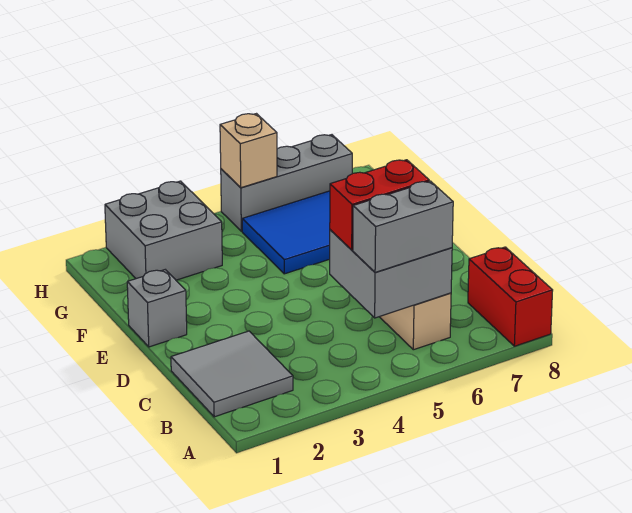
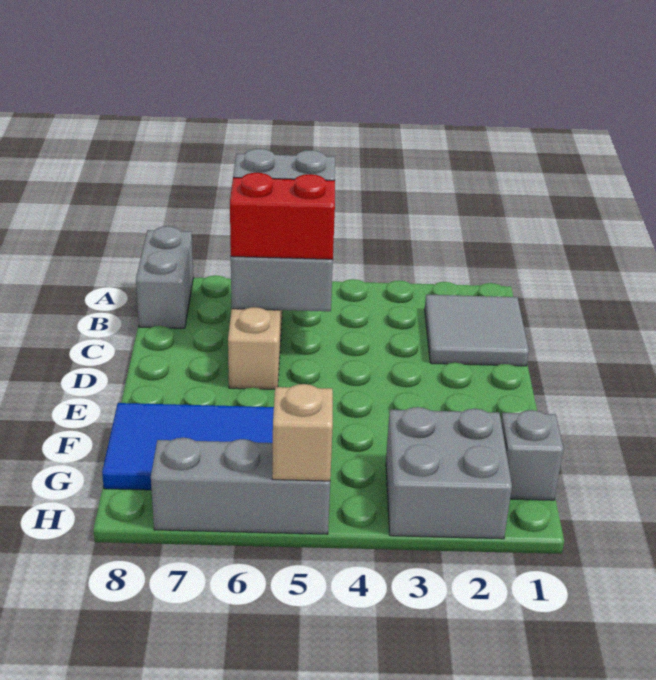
red 1x2 brick [468,247,553,346] -> grey 1x2 brick [136,226,193,328]
grey 1x1 brick [127,270,187,347] -> grey 1x1 brick moved to [501,410,564,500]

